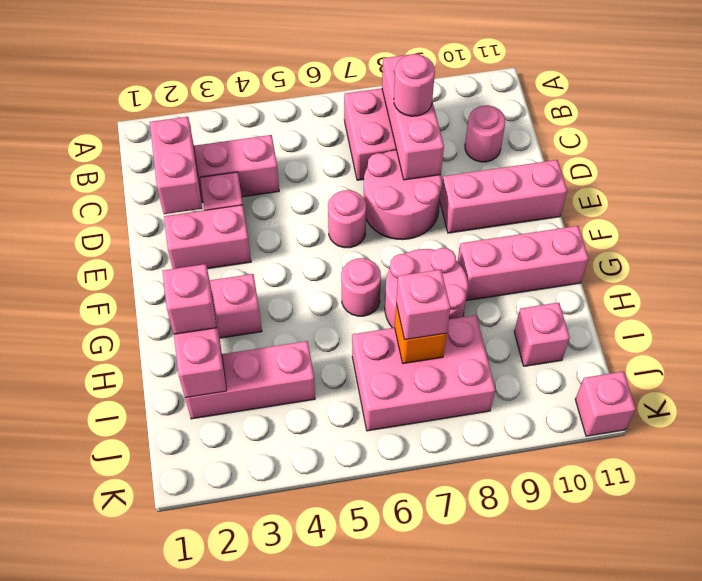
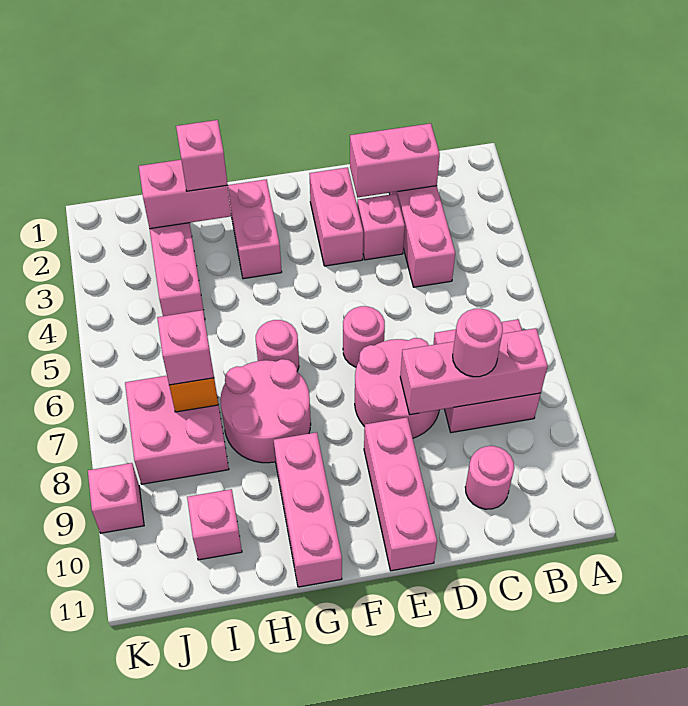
pink 2x3 brick [352,315,495,431] -> pink 2x2 brick [125,376,229,484]
pink 1x1 brick [575,371,636,436] -> pink 1x1 brick moved to [88,463,144,533]

